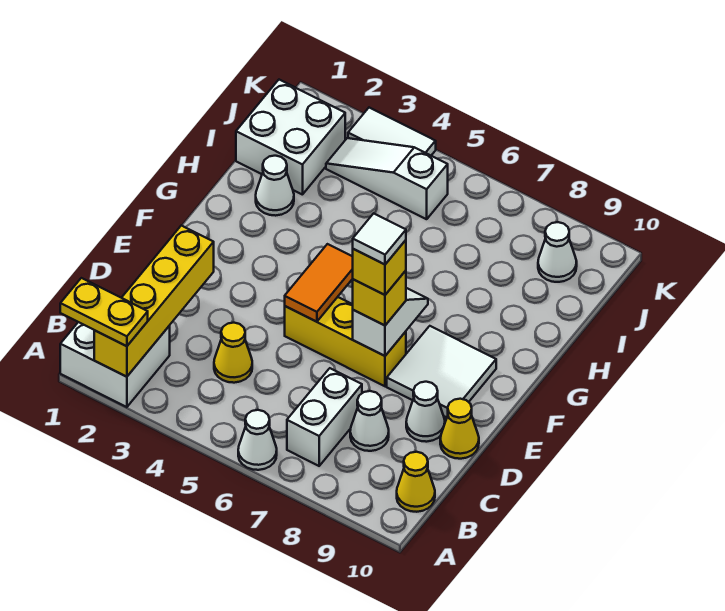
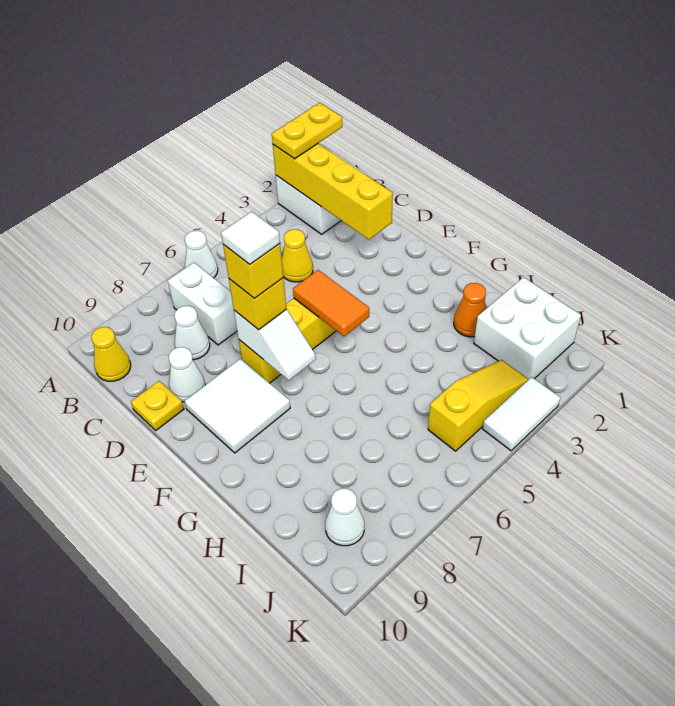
yellow 1x1 cone [440,399,479,459] -> yellow 1x1 plate [131,381,184,430]
white 1x1 cone [256,156,294,216] -> orange 1x1 cone [454,283,486,337]
white 1x3 slope [326,138,448,219] -> yellow 1x3 slope [428,360,529,451]

